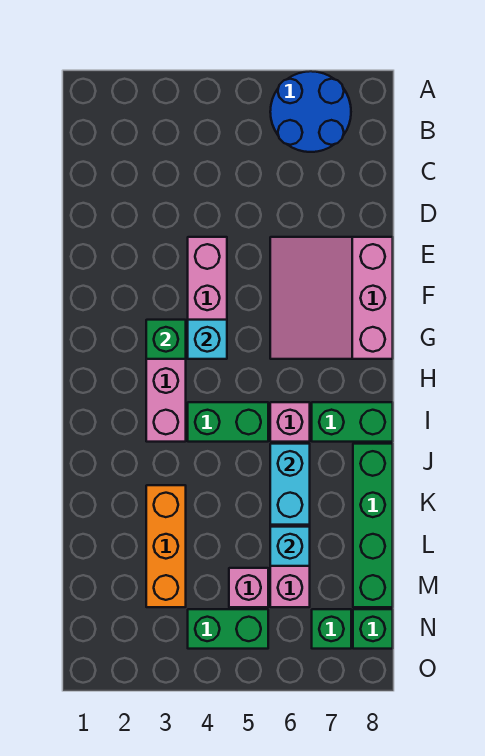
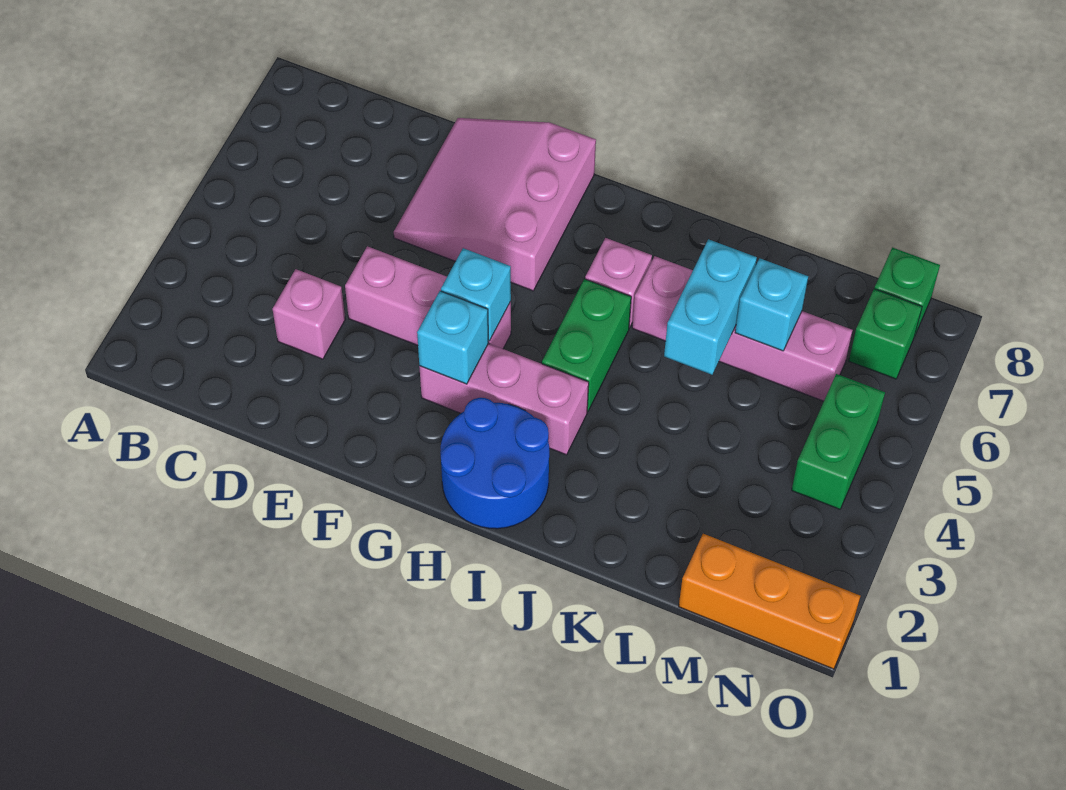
blue 2x2 round brick [270,71,351,152] -> blue 2x2 round brick moved to [440,398,549,529]
pink 3x3 slope [270,237,393,359] -> pink 3x3 slope turned to [394,118,596,291]
green 1x1 brick [146,320,186,359] -> cyan 1x1 brick [417,291,489,384]
green 1x2 brick [312,402,393,442] -> none
cyan 1x2 brick [270,444,310,525] -> cyan 1x2 brick turned to [664,239,757,375]
green 1x4 brick [353,444,393,607] -> none
orange 1x3 brick [146,485,186,607] -> orange 1x3 brick moved to [679,534,860,669]
pink 1x1 brick [229,568,268,607] -> pink 1x1 brick moved to [273,269,345,359]

